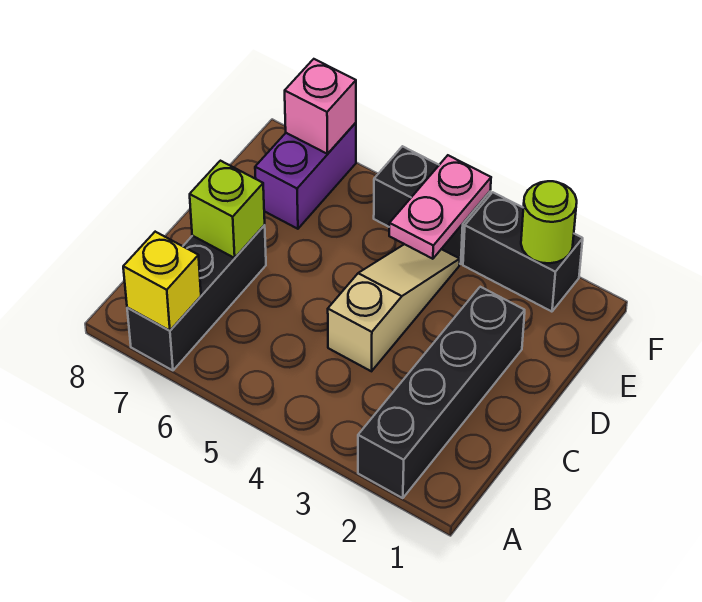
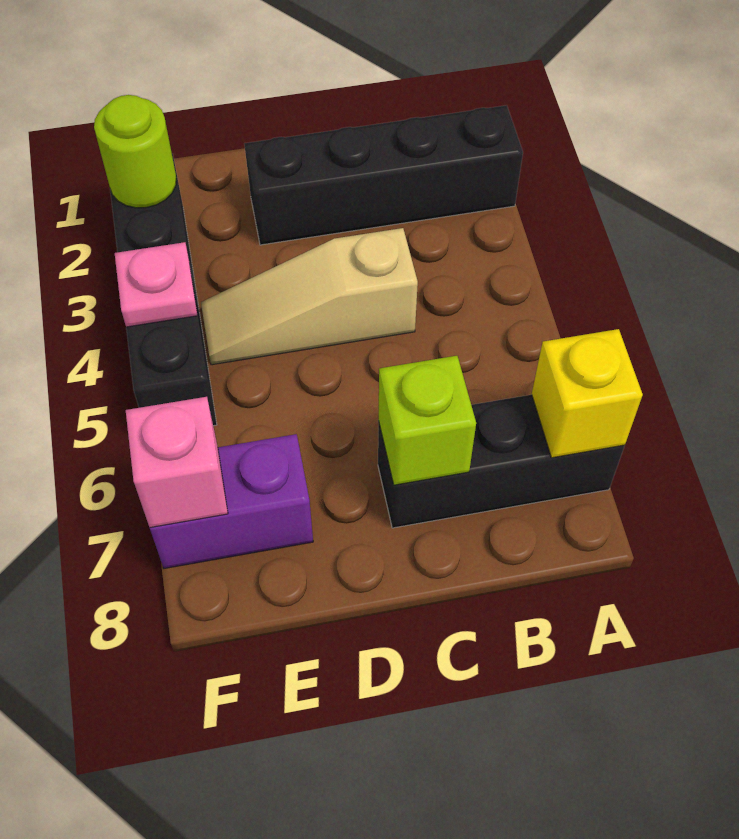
pink 1x2 plate [389,155,491,259] -> pink 1x1 plate [115,242,198,327]

